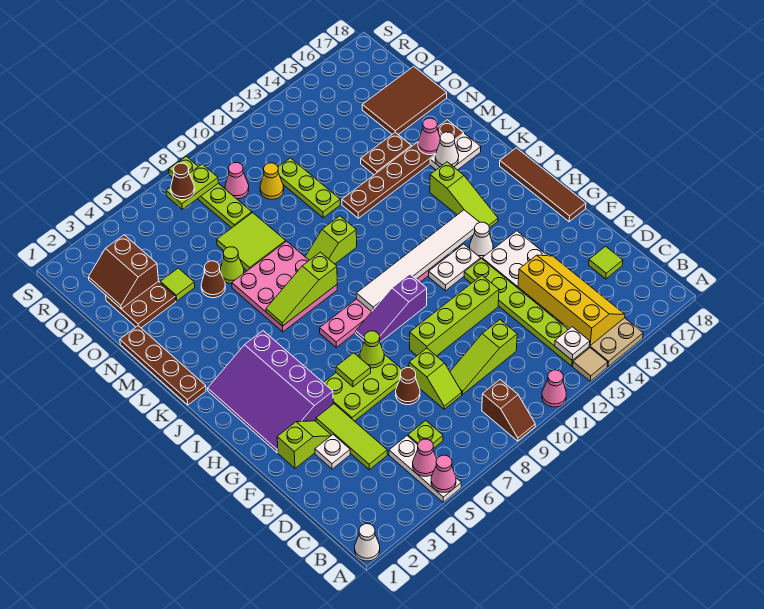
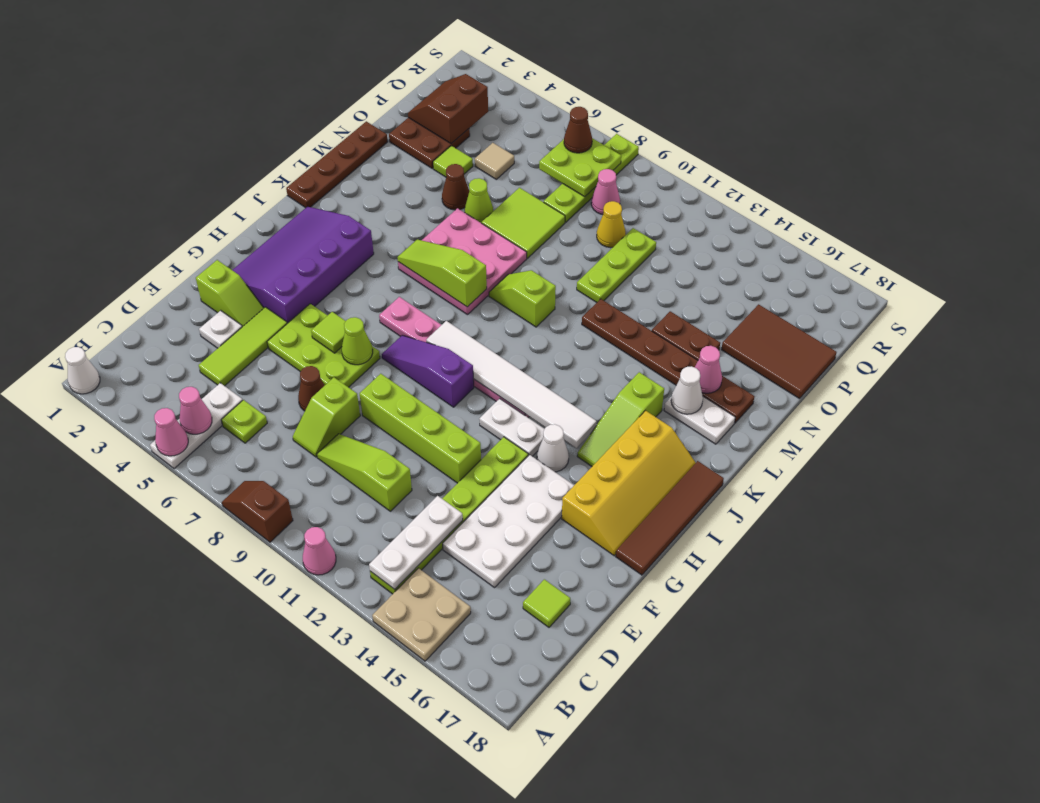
brown 1x2 slope [482,380,535,441] -> brown 1x2 slope turned to [222,481,293,542]
tan 1x1 tile [573,348,608,381] -> tan 1x1 tile moved to [475,143,514,179]
white 1x1 plate [555,327,590,360] -> white 1x3 plate [369,496,463,589]
yellow 2x4 slope [518,255,625,346] -> yellow 2x4 slope moved to [562,411,696,556]
lime 1x2 plate [166,164,218,209] -> lime 2x2 plate [539,138,621,197]

